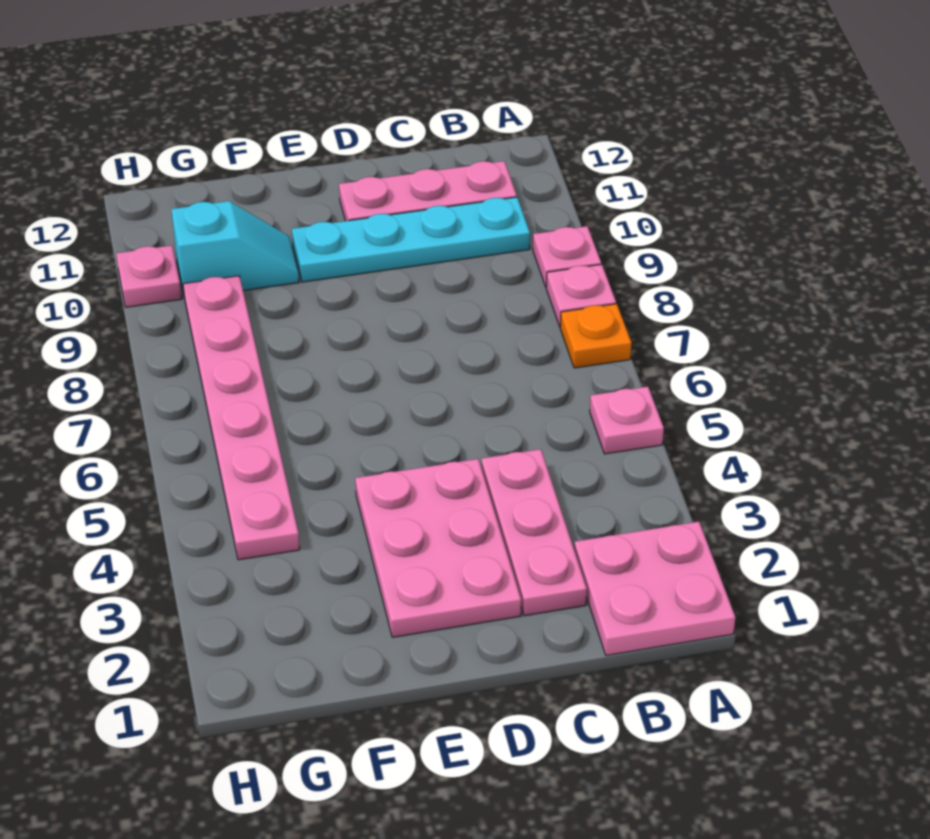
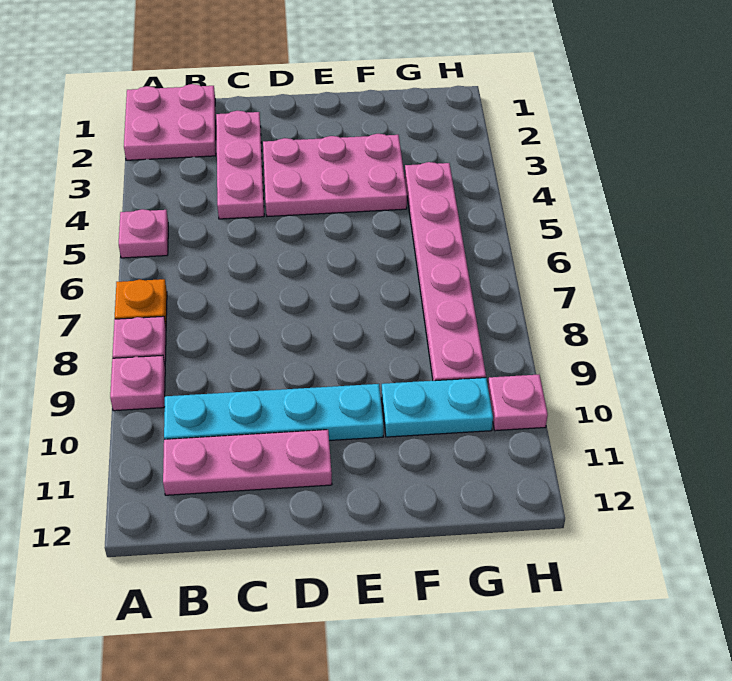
pink 2x3 plate [355,459,521,637] -> pink 2x3 plate turned to [263,134,407,217]
cyan 1x2 slope [171,201,299,299] -> cyan 1x2 plate [382,378,493,437]

